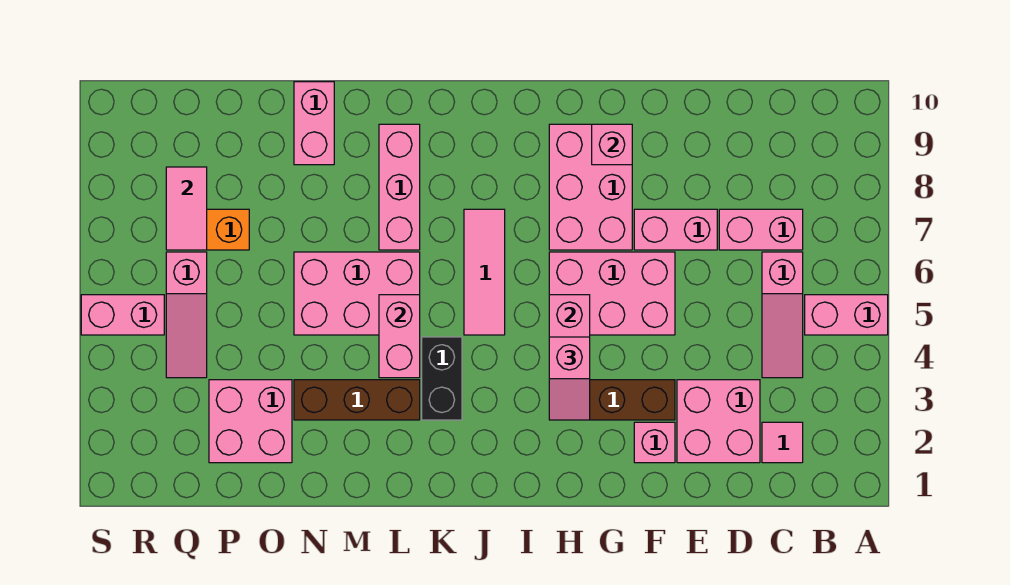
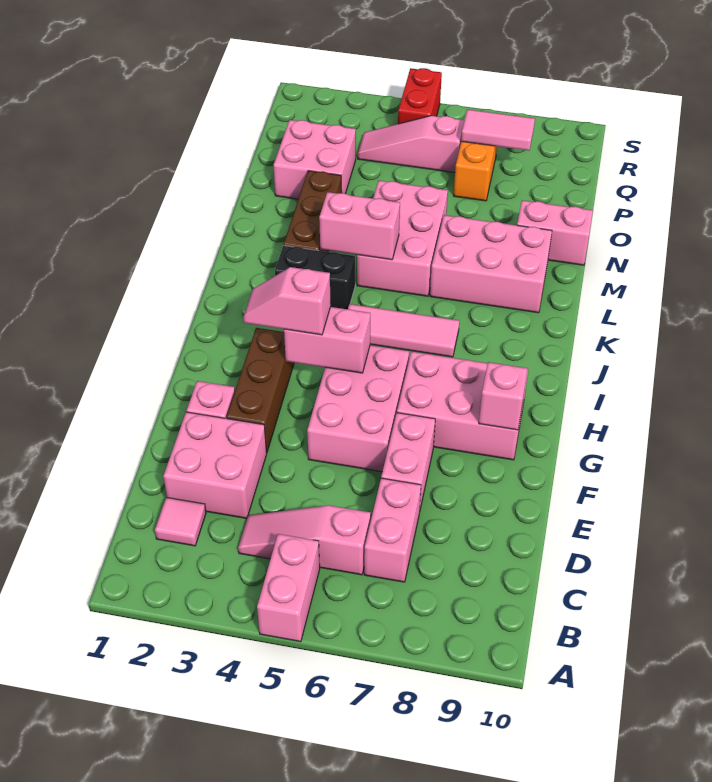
pink 1x3 brick [379,124,420,250] -> pink 2x3 brick [430,215,552,313]
pink 1x2 brick [81,295,164,335] -> red 1x2 brick [398,68,442,124]

